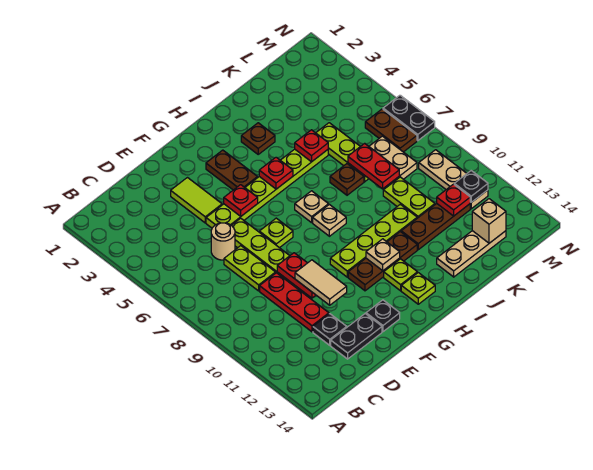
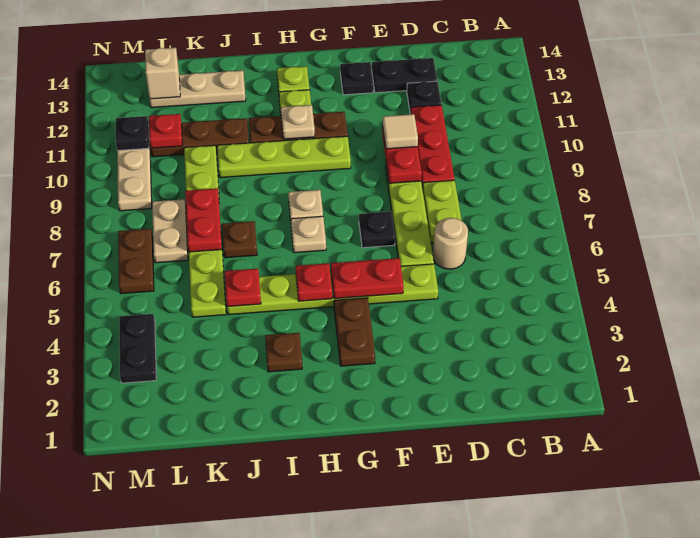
lime 1x2 tile [171,178,222,223] -> none
tan 1x2 tile [295,260,347,305] -> tan 1x1 tile [382,114,418,149]
red 1x1 plate [224,185,258,216] -> red 1x2 plate [331,258,404,299]
lime 1x1 plate [259,218,293,248] -> black 1x1 plate [359,211,395,248]
black 1x2 plate [383,95,435,141] -> black 1x2 plate moved to [119,314,156,383]

